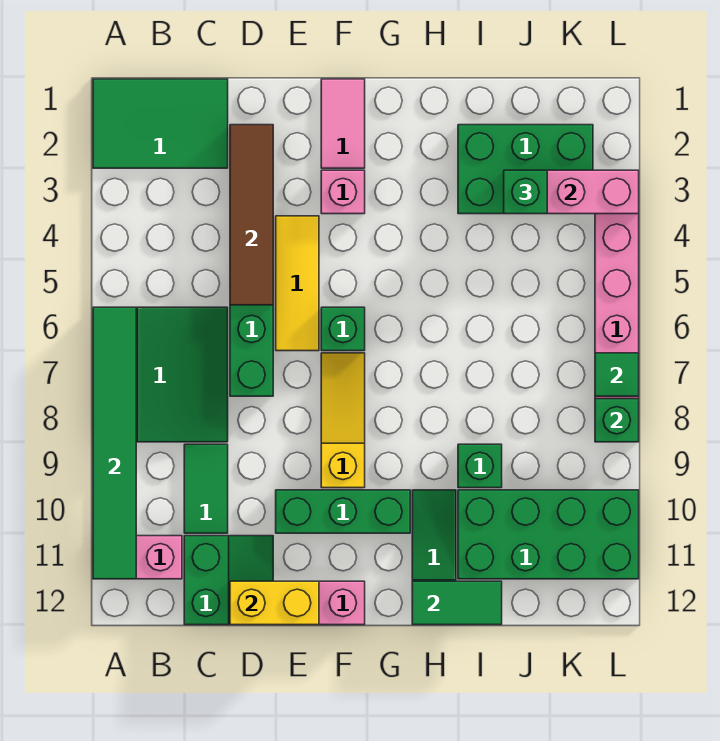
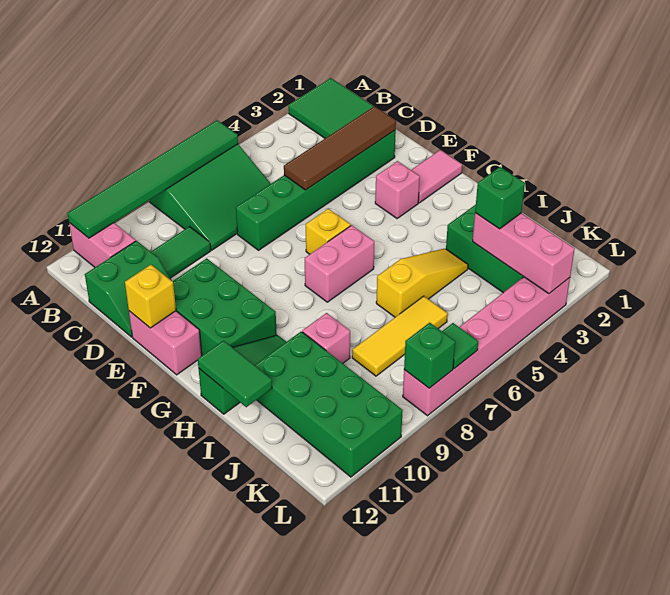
yellow 1x2 brick [230,581,319,625] -> yellow 1x1 brick [125,265,176,328]
yellow 1x3 tile [276,216,319,351] -> yellow 1x3 tile moved to [352,296,448,376]
green 1x3 brick [276,490,410,533] -> green 2x3 brick [173,258,277,355]
green 1x1 brick [321,307,365,351] -> yellow 1x1 brick [306,208,351,254]
yellow 1x3 slope [321,353,365,488] -> yellow 1x3 slope moved to [376,248,468,317]
none -> pink 1x2 brick [305,225,374,302]
green 1x1 brick [458,444,502,488] -> pink 1x1 brick [302,313,350,363]

